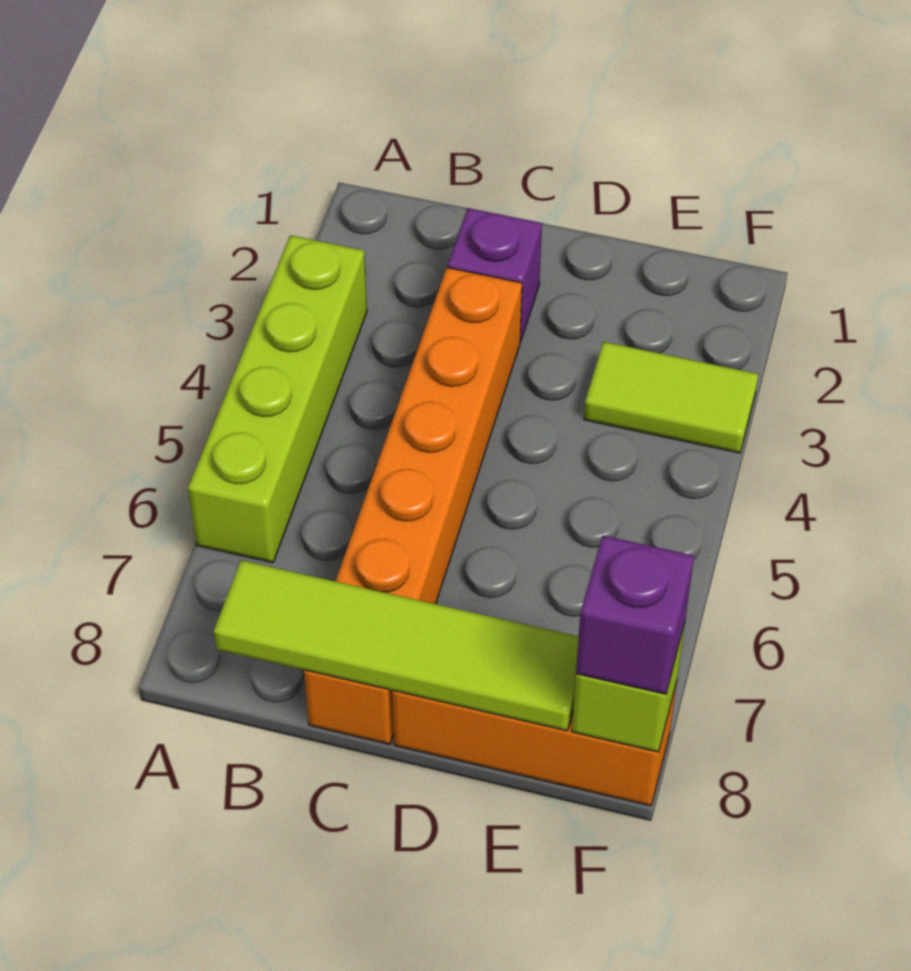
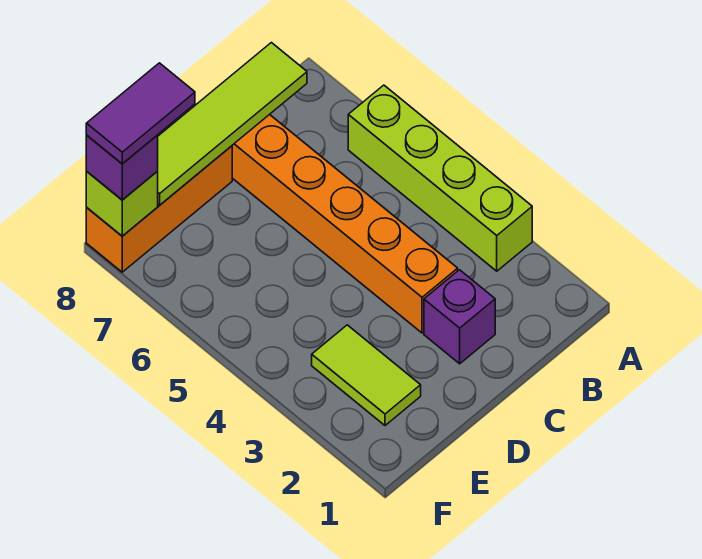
lime 1x2 tile [584,342,758,453] -> lime 1x2 tile turned to [312,325,421,425]
none -> purple 1x2 tile [86,63,195,164]

